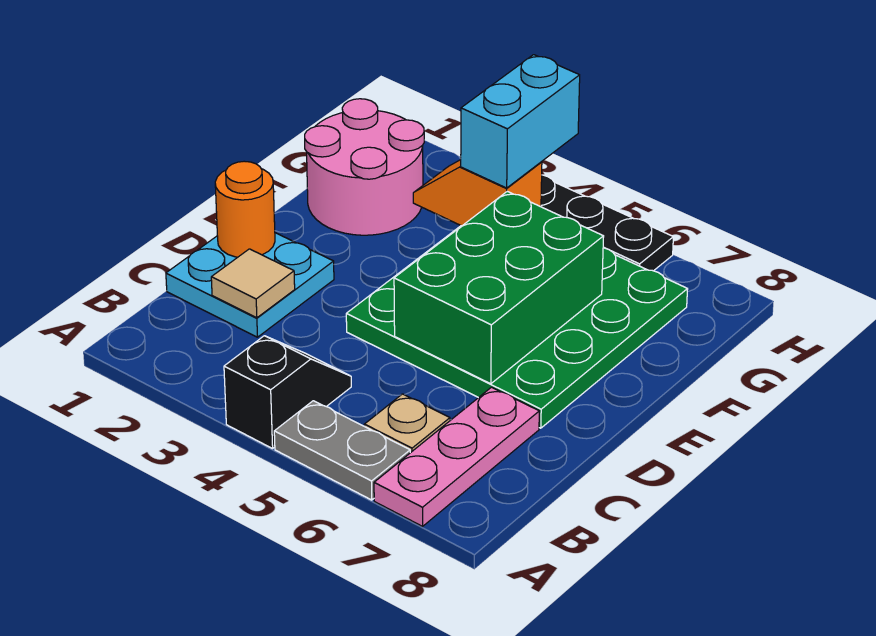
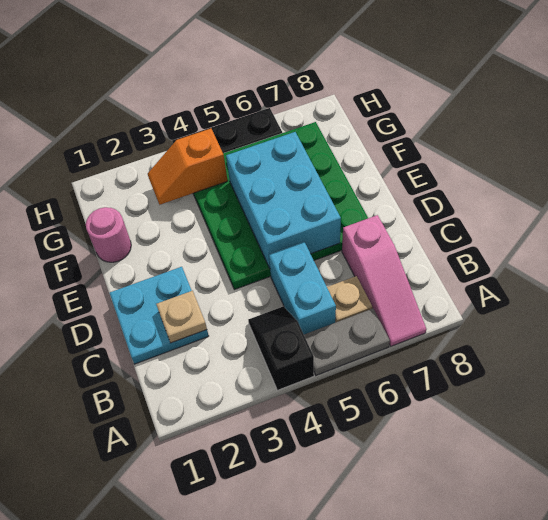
pink 1x3 plate [374,387,539,526] -> pink 1x3 slope [342,215,426,346]
tan 1x1 tile [211,249,295,318] -> tan 1x1 plate [156,291,207,343]
orange 1x1 round brick [215,161,275,257] -> none
green 2x3 brick [394,191,604,384] -> cyan 2x3 brick [226,132,341,268]
pink 2x2 round brick [305,99,424,235] -> pink 1x1 round brick [86,207,131,262]
cyan 1x2 brick [461,55,580,188] -> cyan 1x2 brick moved to [269,242,336,334]

